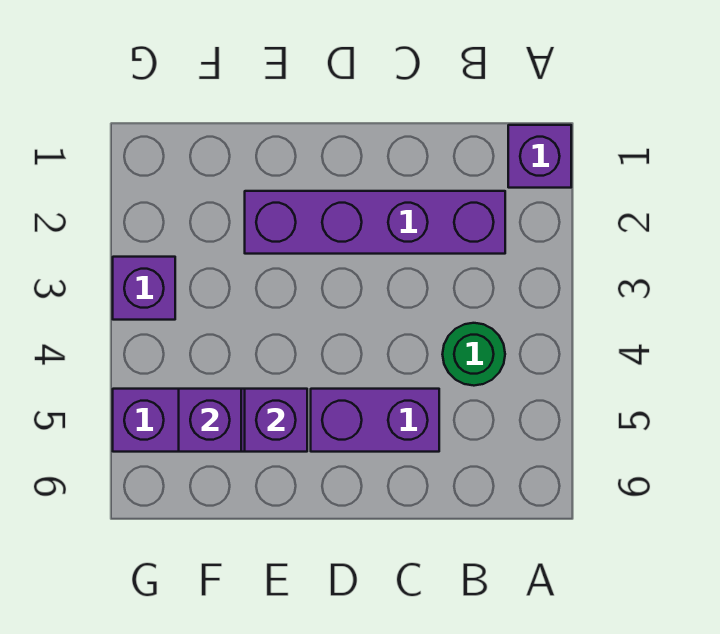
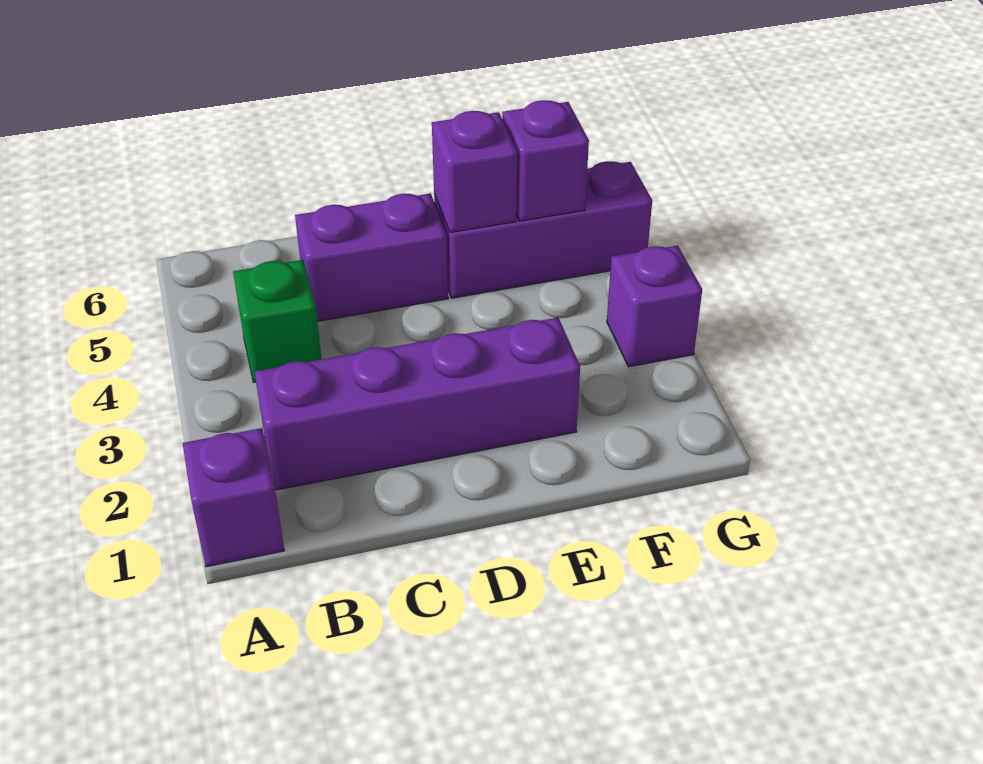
green 1x1 round brick [442,323,505,386] -> green 1x1 brick [233,260,322,382]

